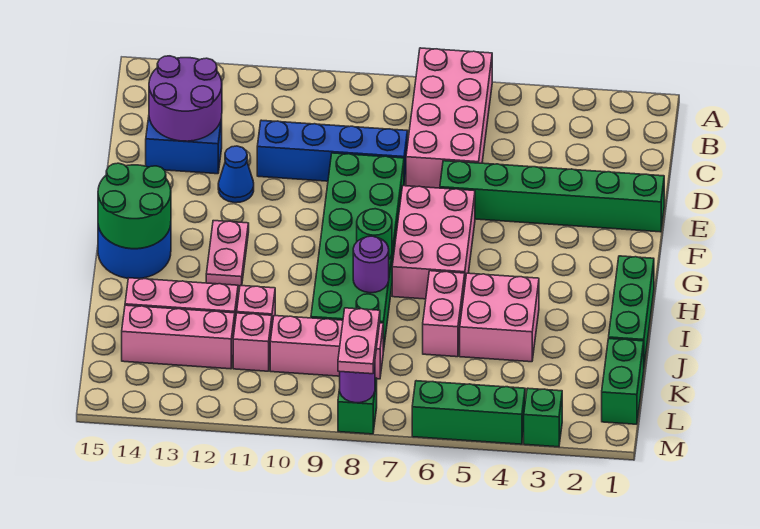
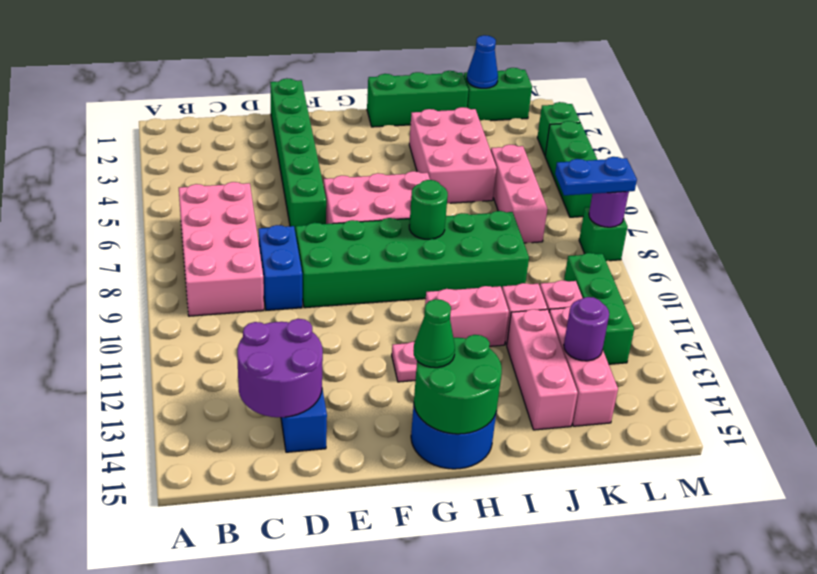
pink 2x4 brick [406,48,492,188] -> pink 2x4 brick turned to [179,182,264,316]
blue 1x4 brick [257,120,408,185] -> blue 1x2 brick [258,225,302,310]
blue 1x1 cone [218,146,254,203] -> blue 1x1 cone moved to [467,35,498,88]
none -> green 1x1 cone [413,299,455,368]
pink 2x2 brick [460,273,539,362] -> pink 2x3 brick [409,107,497,203]
pink 1x2 brick [423,271,465,357] -> pink 1x2 brick moved to [425,286,509,346]
purple 1x1 round brick [353,236,389,293] -> purple 1x1 round brick moved to [564,297,609,361]
pink 1x3 brick [270,316,383,379] -> pink 1x3 brick moved to [491,145,548,243]
pink 1x2 plate [338,308,380,374] -> blue 1x2 plate [555,157,637,195]
none -> green 1x3 brick [564,253,634,364]

